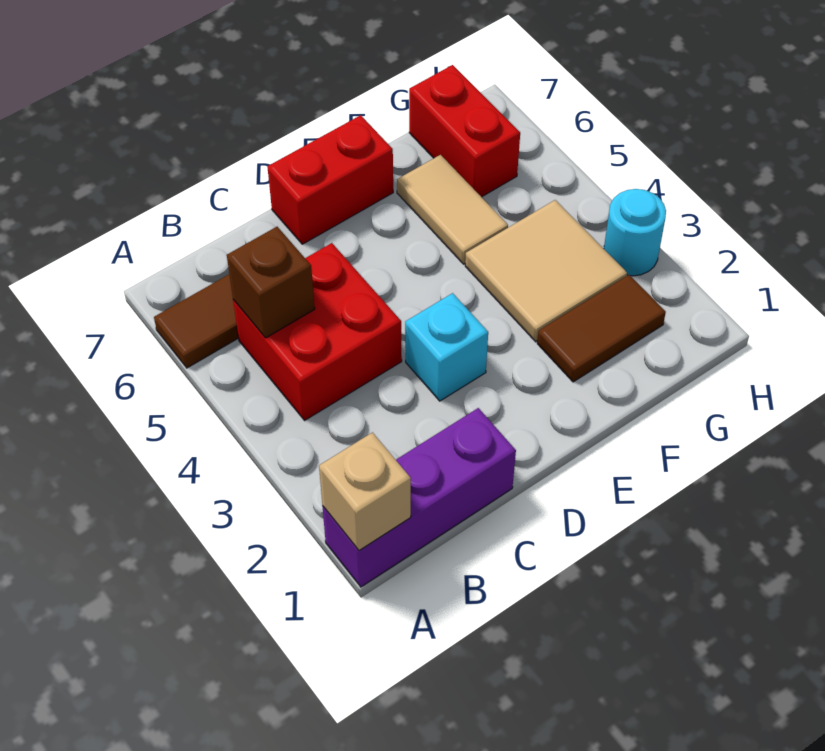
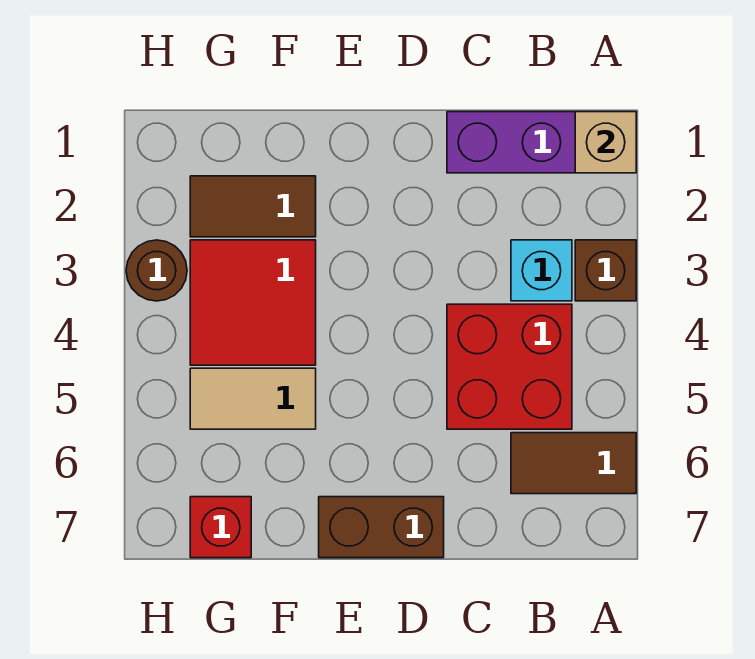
brown 1x1 brick [227,227,315,338] -> brown 1x1 brick moved to [575,240,636,301]
cyan 1x1 brick [405,293,488,401] -> cyan 1x1 brick moved to [511,240,572,301]
red 1x2 brick [267,115,393,244] -> brown 1x2 brick [319,497,444,558]
tan 2x2 tile [465,200,627,342] -> red 2x2 tile [190,240,316,365]
tan 1x2 tile [397,155,508,264] -> tan 1x2 tile turned to [190,368,316,429]
red 1x2 brick [409,65,520,197] -> red 1x1 brick [190,497,251,558]
cyan 1x1 round brick [604,189,666,276] -> brown 1x1 round brick [126,240,187,301]

